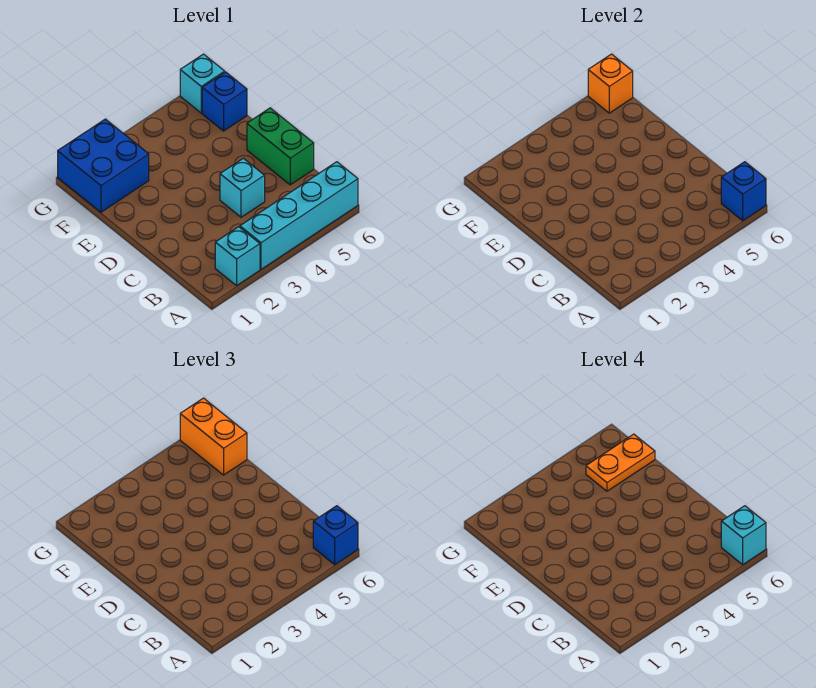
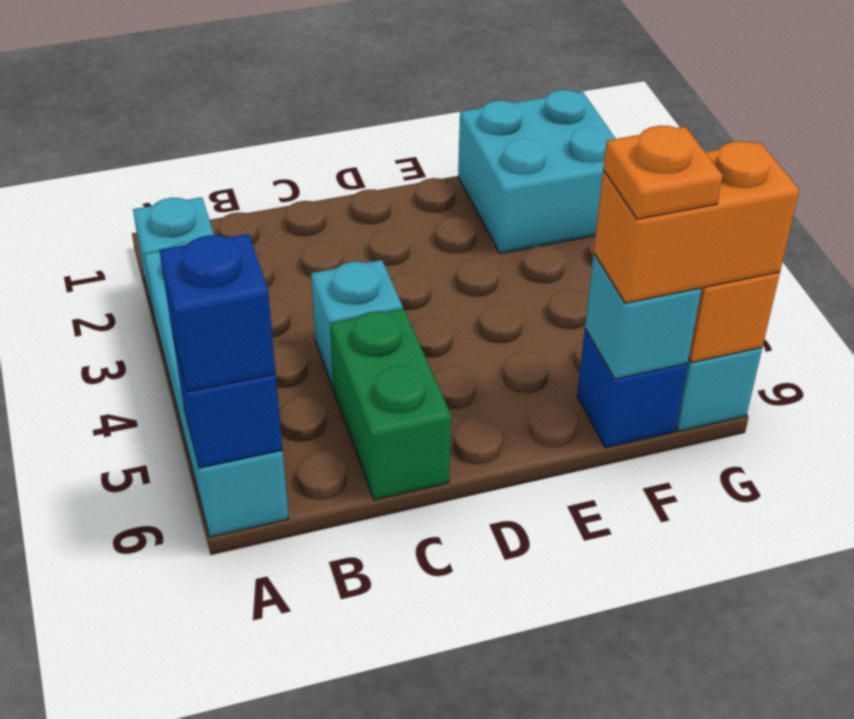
cyan 1x1 brick [721,506,766,565] -> cyan 1x1 brick moved to [585,254,701,379]
green 1x2 brick [247,108,314,185] -> green 1x2 brick turned to [330,308,451,500]
blue 2x2 brick [58,119,149,212] -> cyan 2x2 brick [458,90,616,254]
orange 1x2 plate [586,434,655,491] -> orange 1x1 plate [603,126,723,219]

